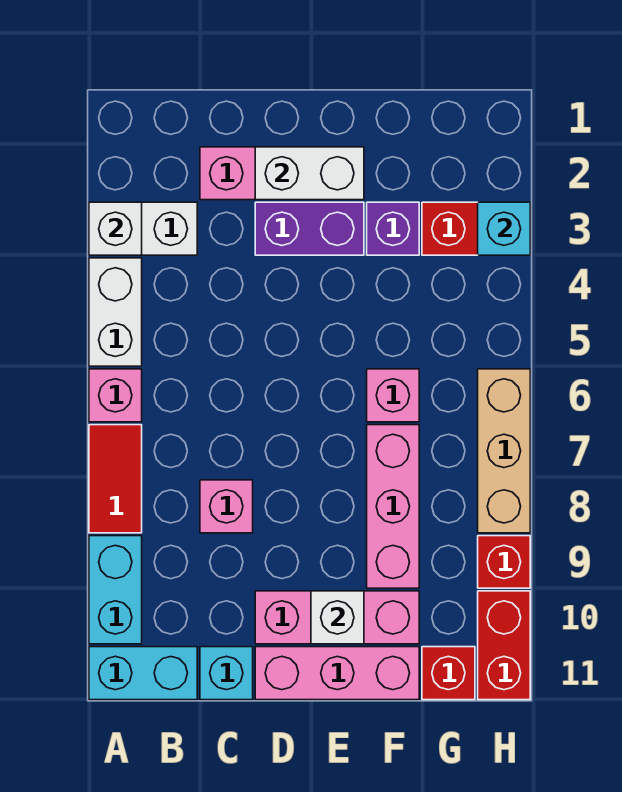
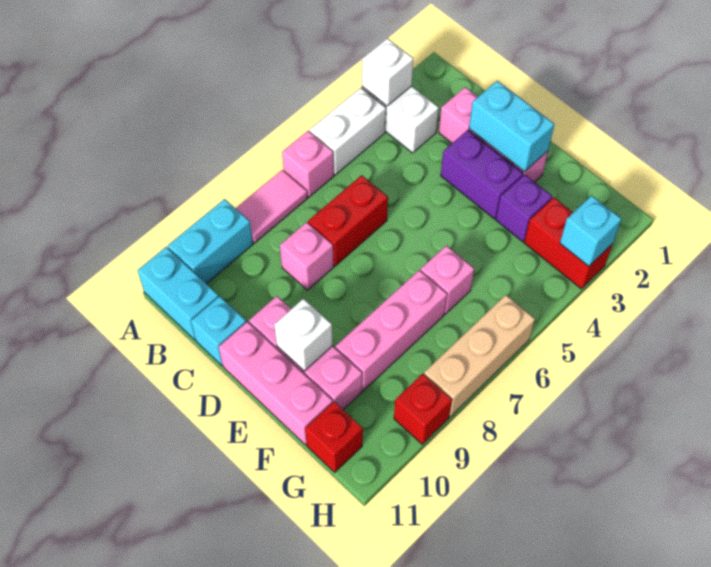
red 1x2 tile [89,425,142,533] -> pink 1x2 tile [236,170,308,243]
white 1x2 brick [255,147,364,200] -> cyan 1x2 brick [469,81,554,172]
red 1x2 brick [478,591,530,700] -> red 1x2 brick moved to [308,175,388,266]

